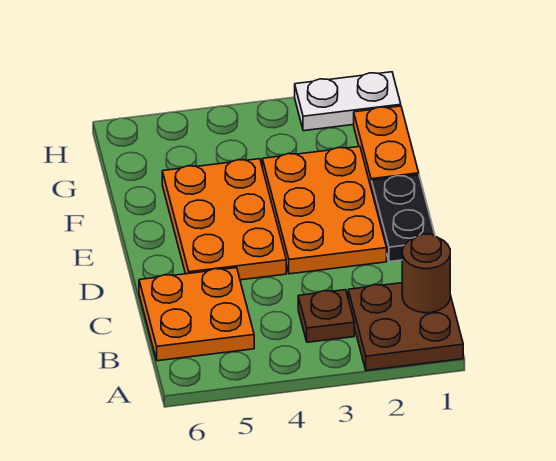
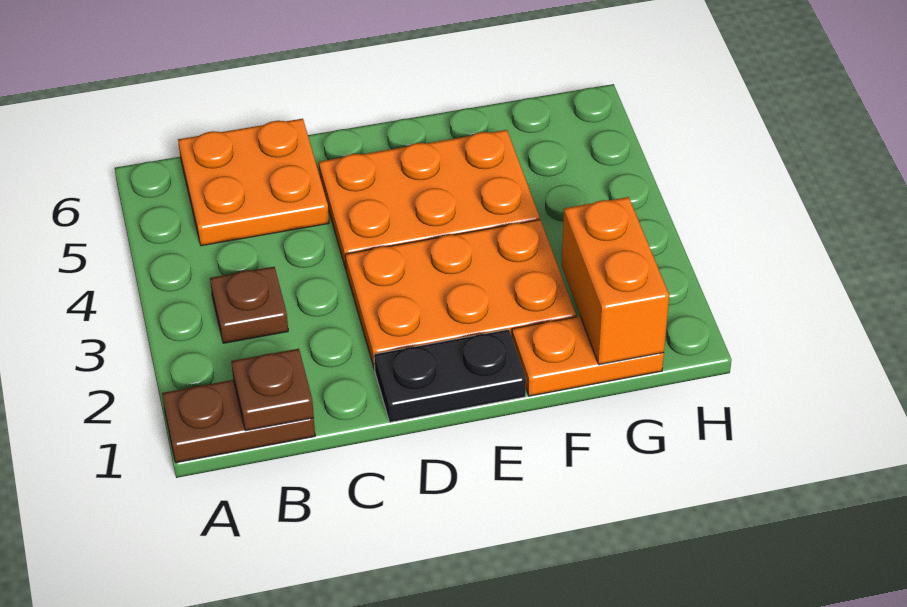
brown 2x2 plate [348,283,463,371] -> brown 1x2 plate [162,380,315,463]
brown 1x1 round brick [402,234,450,313] -> brown 1x1 plate [231,349,314,431]
none -> orange 1x2 brick [562,197,669,365]
white 1x2 plate [295,72,401,131] -> none

